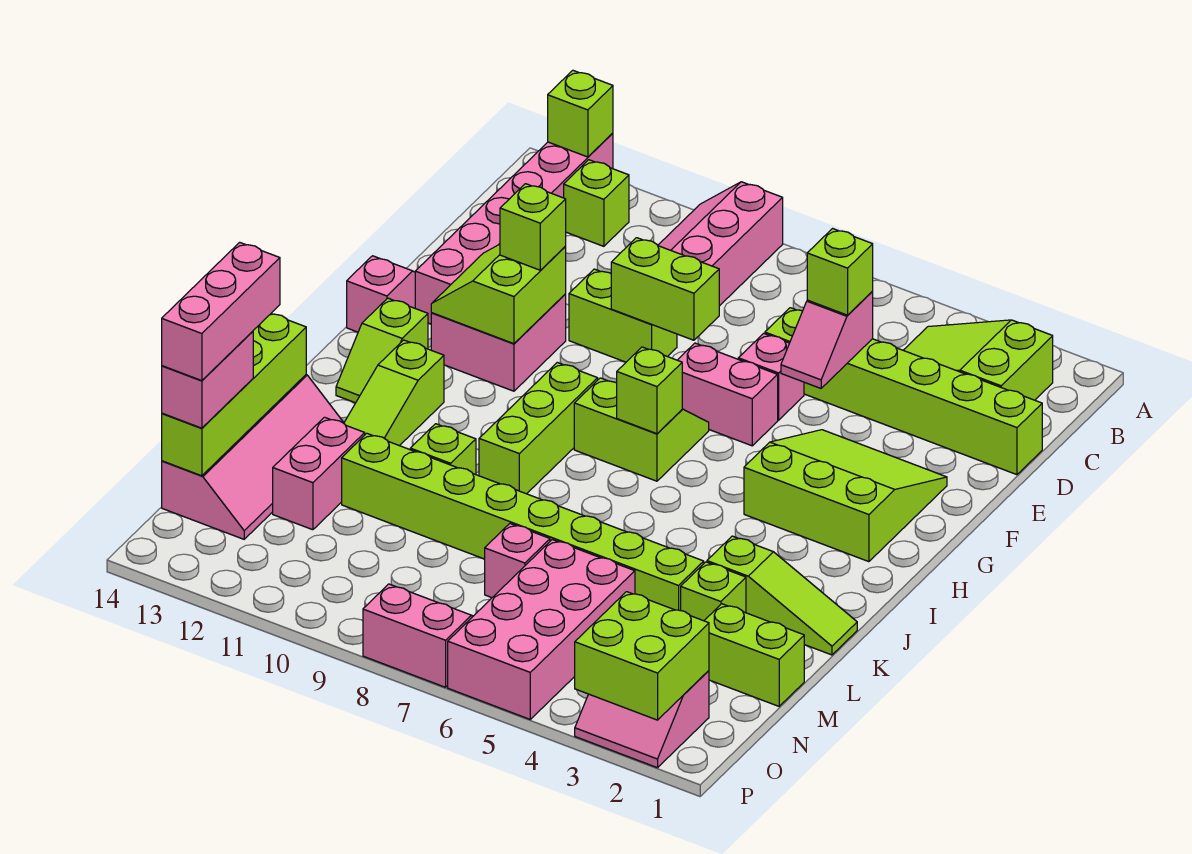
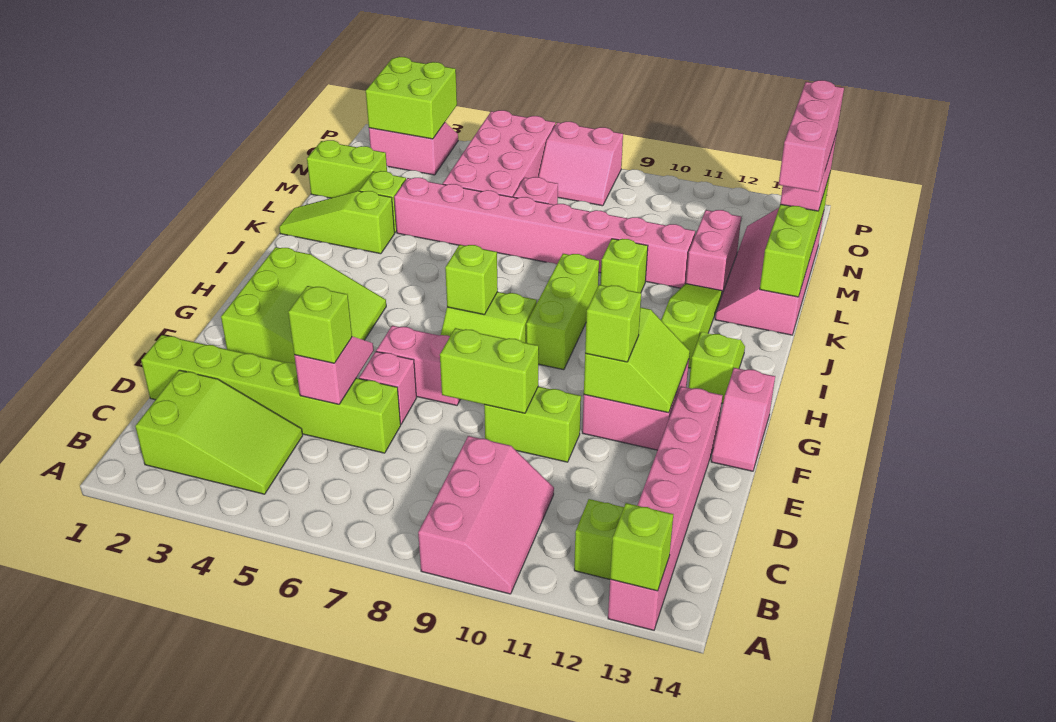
lime 3x3 slope [744,430,947,562] -> lime 3x3 slope turned to [221,247,386,363]
lime 1x8 brick [342,433,704,611] -> pink 1x8 brick [394,178,695,288]

